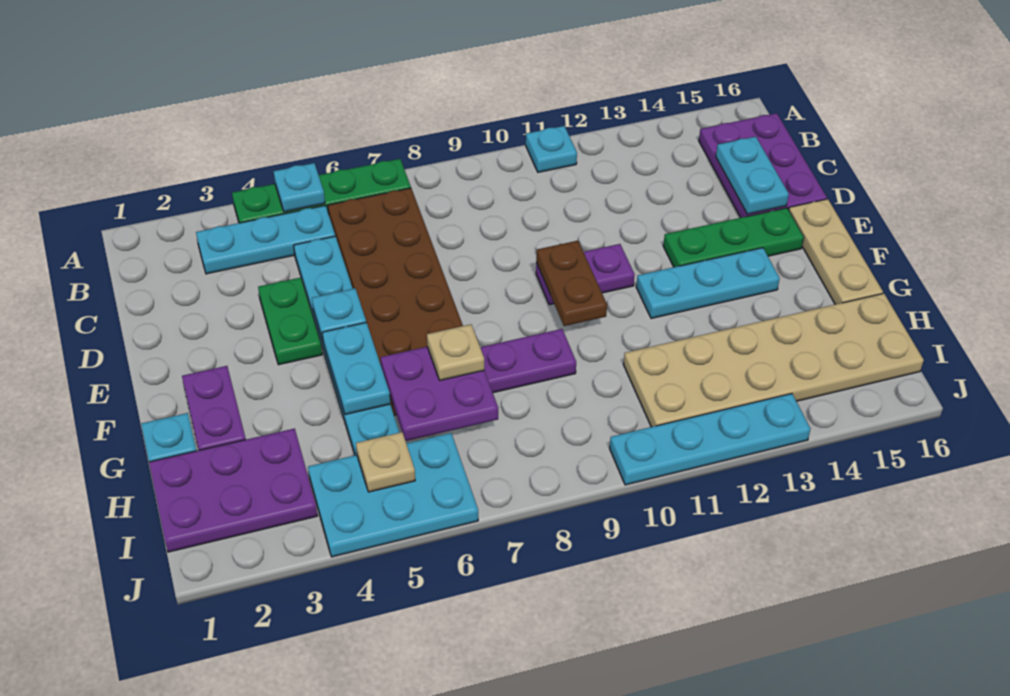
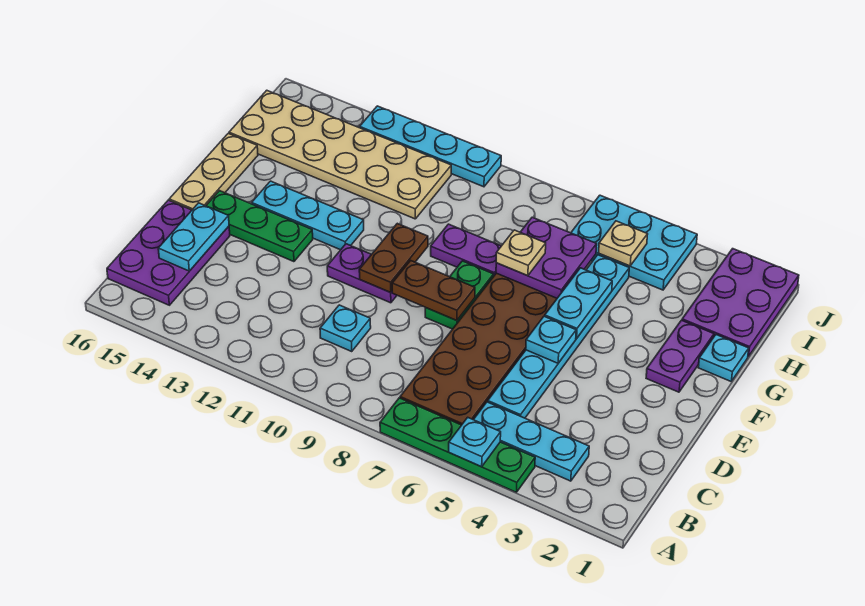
cyan 1x1 plate [526,126,577,172] -> cyan 1x1 plate moved to [320,305,371,351]
green 1x2 plate [258,278,322,365] -> green 1x2 plate moved to [425,261,494,329]
none -> brown 1x2 plate [392,261,475,321]
purple 2x3 plate [149,428,317,552] -> purple 2x3 plate turned to [682,249,799,357]

